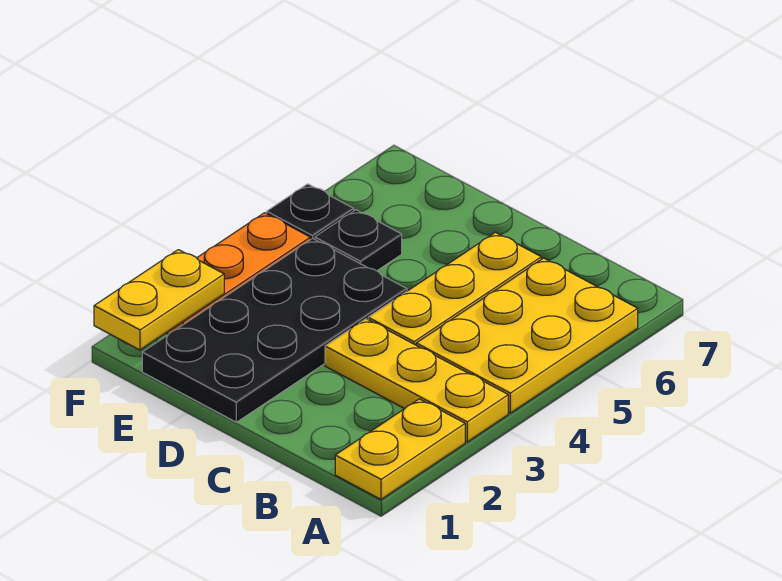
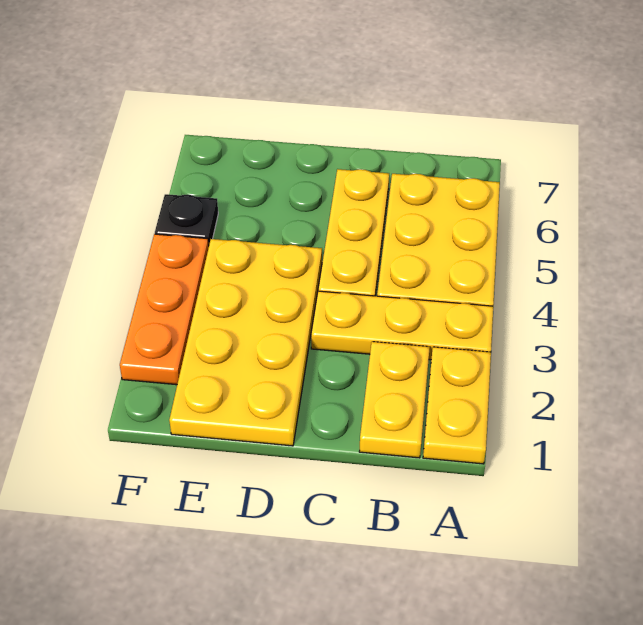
black 2x4 plate [142,239,407,422] -> yellow 2x4 plate [169,239,322,446]
black 1x1 plate [315,210,402,271] -> none
yellow 1x2 plate [94,250,224,350] -> yellow 1x2 plate moved to [359,342,430,458]

